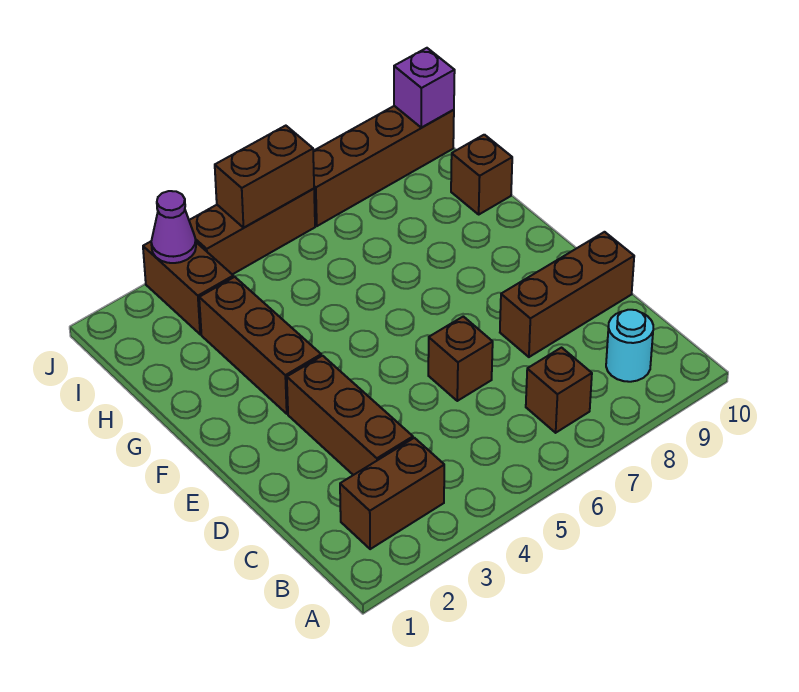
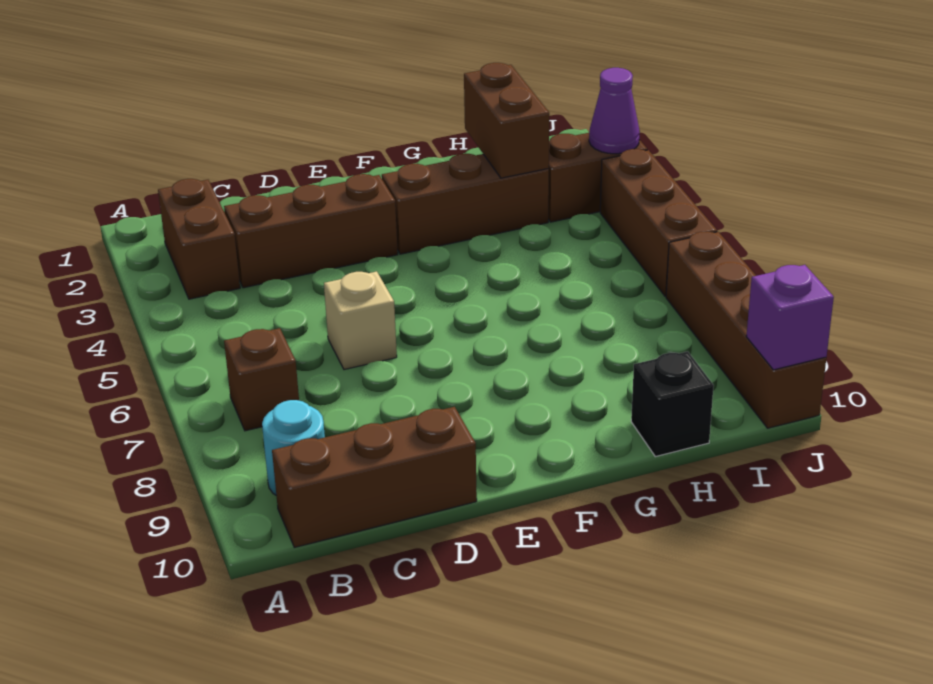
brown 1x1 brick [428,316,493,401] -> tan 1x1 brick [324,271,397,370]
brown 1x3 brick [500,232,634,357] -> brown 1x3 brick turned to [272,407,477,547]
brown 1x1 brick [451,135,512,214] -> black 1x1 brick [631,351,714,457]
brown 1x2 brick [215,126,314,228] -> brown 1x2 brick moved to [464,63,549,178]

